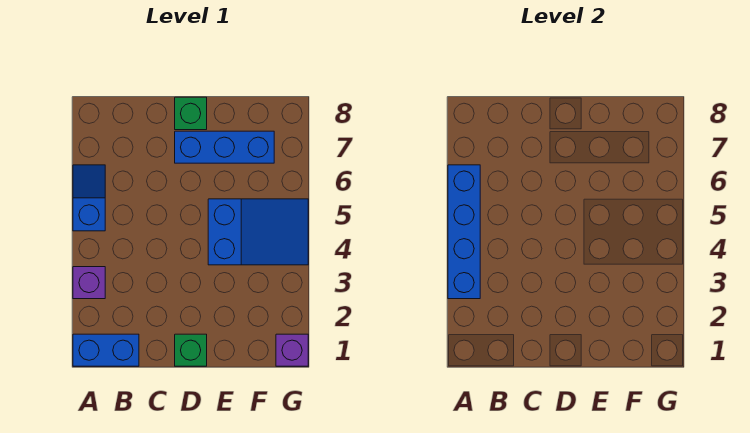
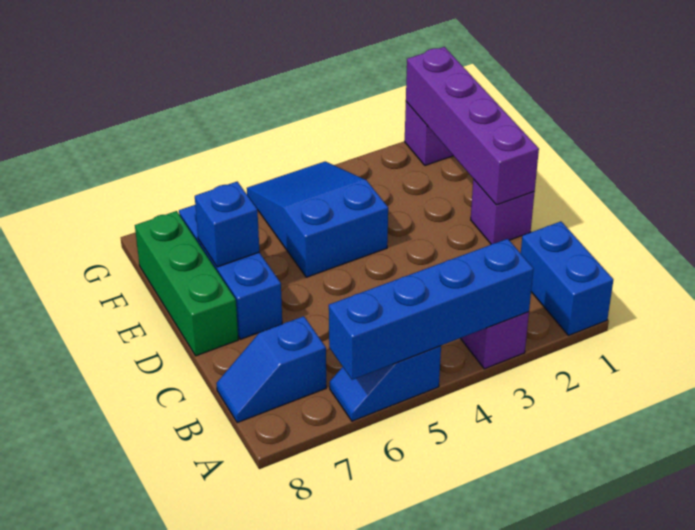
none -> blue 1x2 slope [216,316,326,423]
green 1x1 brick [175,334,207,366] -> purple 1x1 brick [471,179,535,244]
none -> purple 1x4 brick [406,47,539,205]
green 1x1 brick [175,97,207,130] -> green 1x3 brick [135,211,238,356]
none -> blue 1x1 brick [195,182,260,267]

